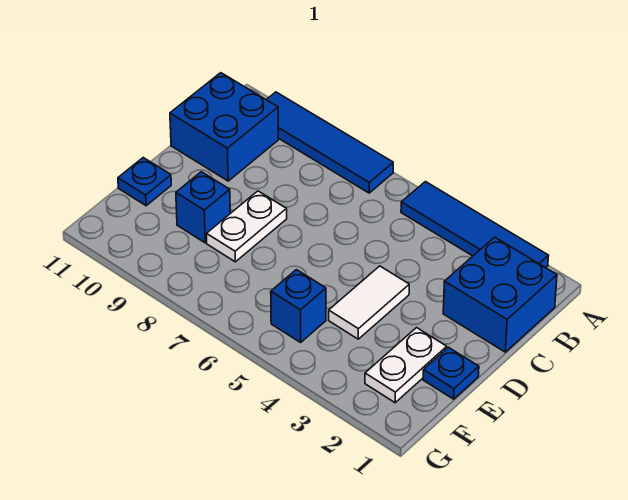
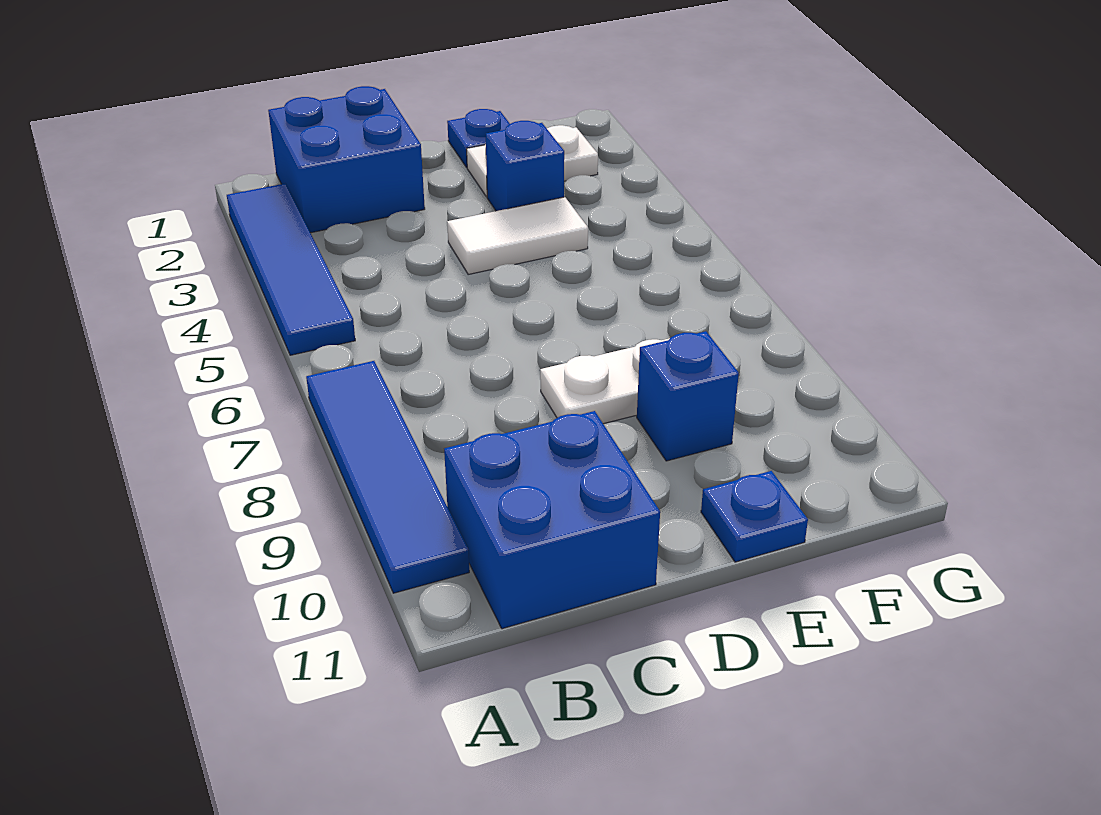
blue 1x1 brick [271,270,326,342] -> blue 1x1 brick moved to [486,121,564,211]

